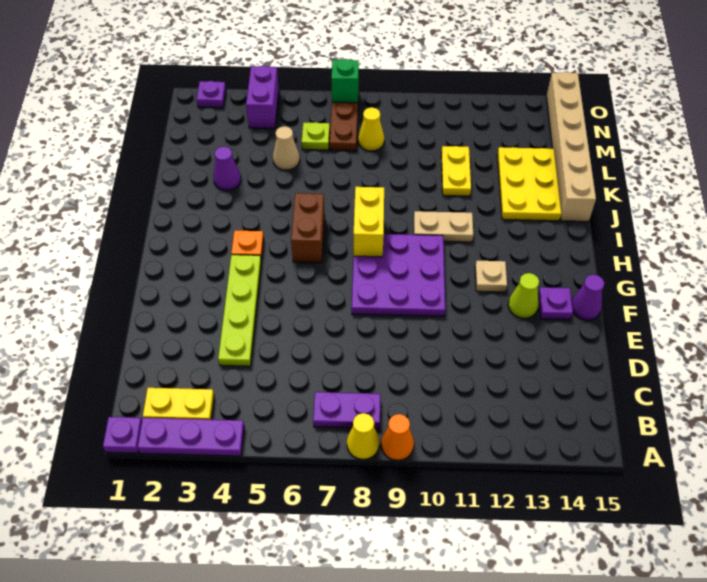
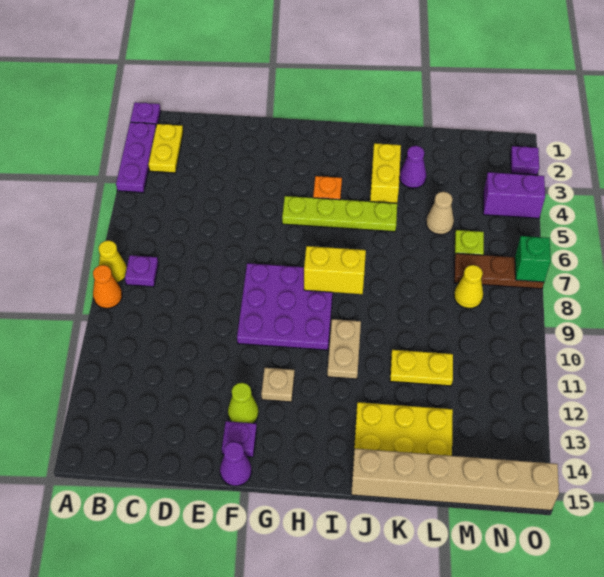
purple 1x2 plate [313,392,380,429] -> purple 1x1 plate [125,255,158,287]
lime 1x4 plate [218,255,261,366] -> lime 1x4 plate moved to [282,196,397,232]
brown 1x2 brick [291,193,325,263] -> none
none -> yellow 1x2 brick [370,143,401,203]

